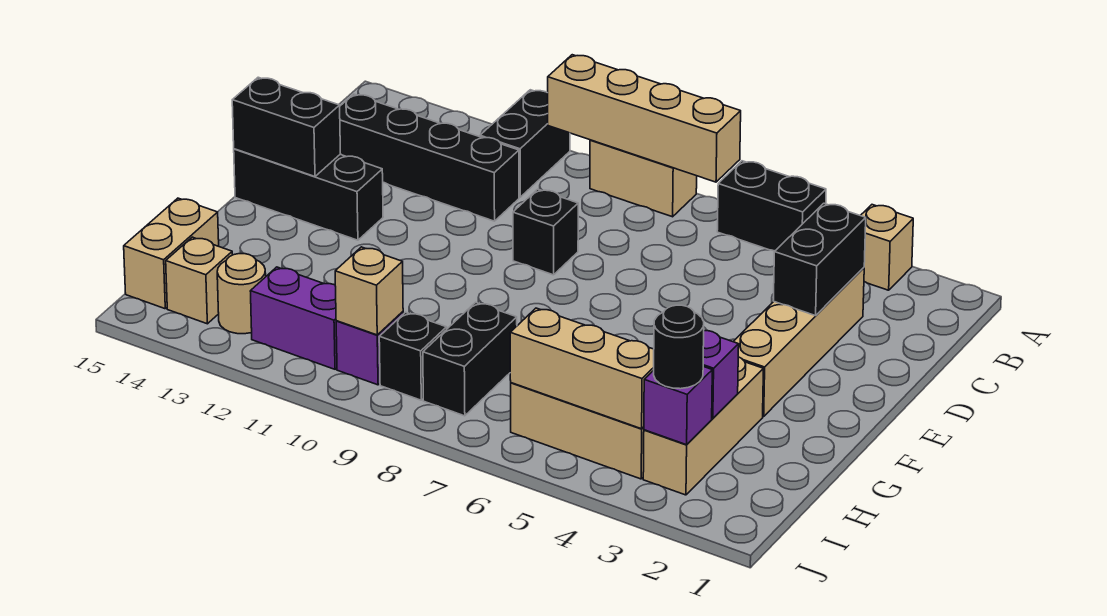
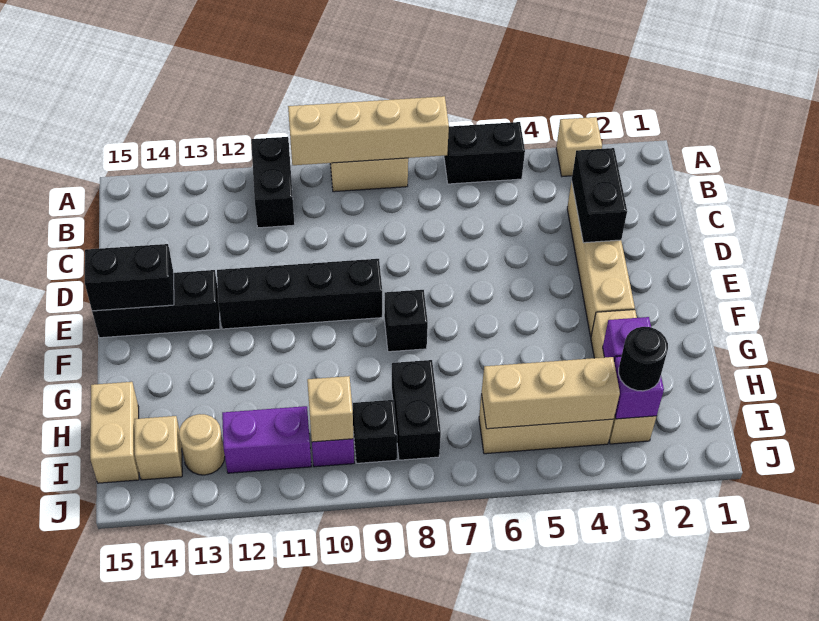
black 1x4 brick [340,94,519,221] -> black 1x4 brick moved to [217,259,382,329]
black 1x1 brick [513,189,578,275] -> black 1x1 brick moved to [384,290,428,352]

